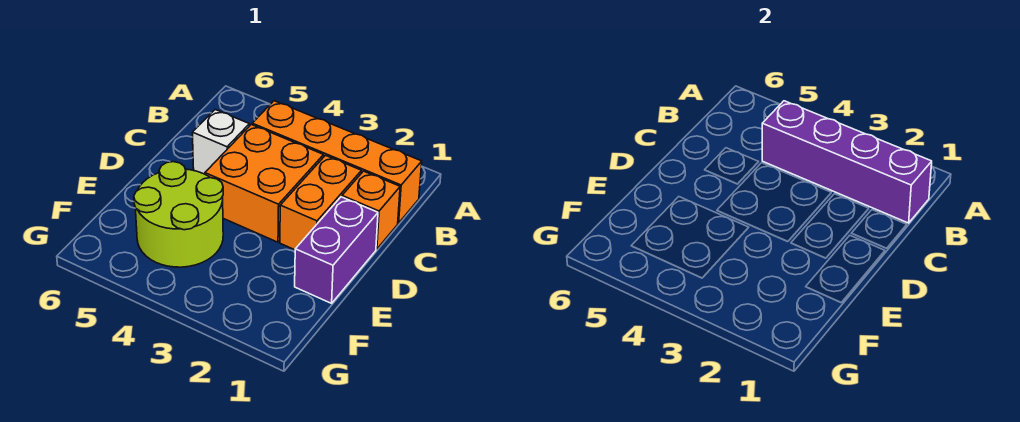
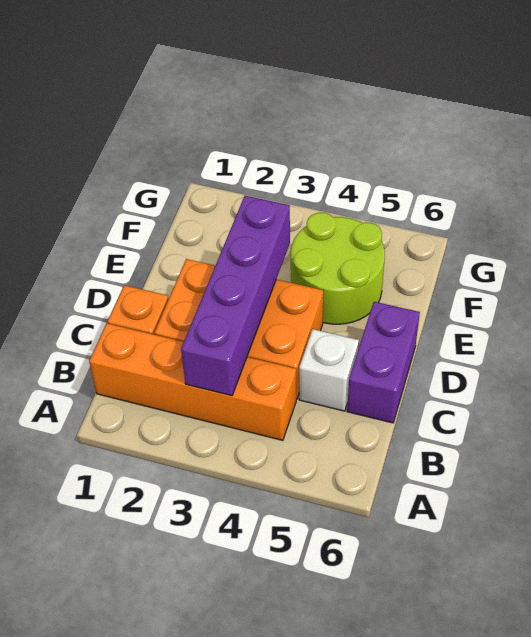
purple 1x4 brick [762,101,932,223] -> purple 1x4 brick turned to [181,196,290,396]
purple 1x2 brick [295,197,378,303] -> purple 1x2 brick moved to [347,302,420,423]

